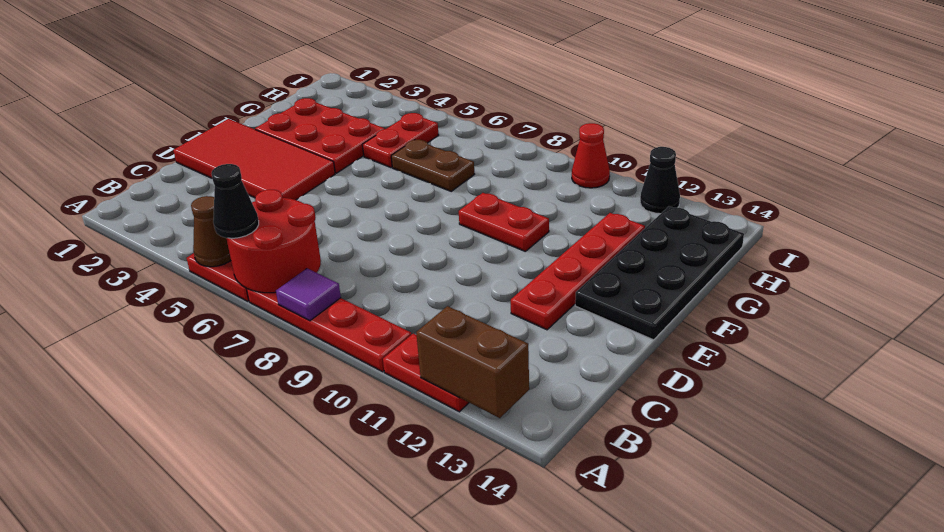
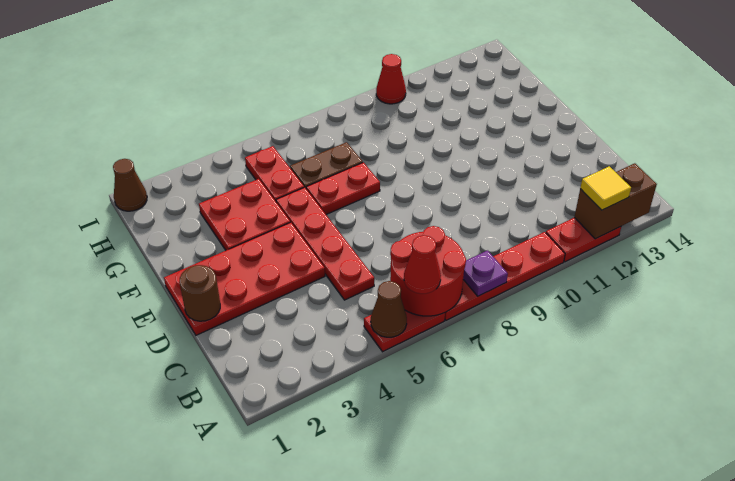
black 1x1 cone [211,164,259,238] -> red 1x1 cone [404,235,441,294]
purple 1x1 tile [276,269,341,321] -> purple 1x1 plate [463,250,508,296]
none -> yellow 1x1 tile [580,166,631,210]
red 2x4 tile [173,119,335,200] -> red 2x4 plate [164,222,325,335]
none -> brown 1x1 round brick [179,265,220,321]
red 1x4 plate [511,213,645,330] -> red 1x4 plate moved to [276,187,374,300]
black 2x4 plate [575,206,744,340] -> none
red 2x3 plate [255,98,385,173] -> red 2x2 plate [199,179,290,250]
red 1x2 plate [459,193,549,251] -> red 1x2 plate moved to [306,162,380,215]
none -> brown 1x1 cone [113,159,147,211]
black 1x1 cone [640,147,680,214] -> none

